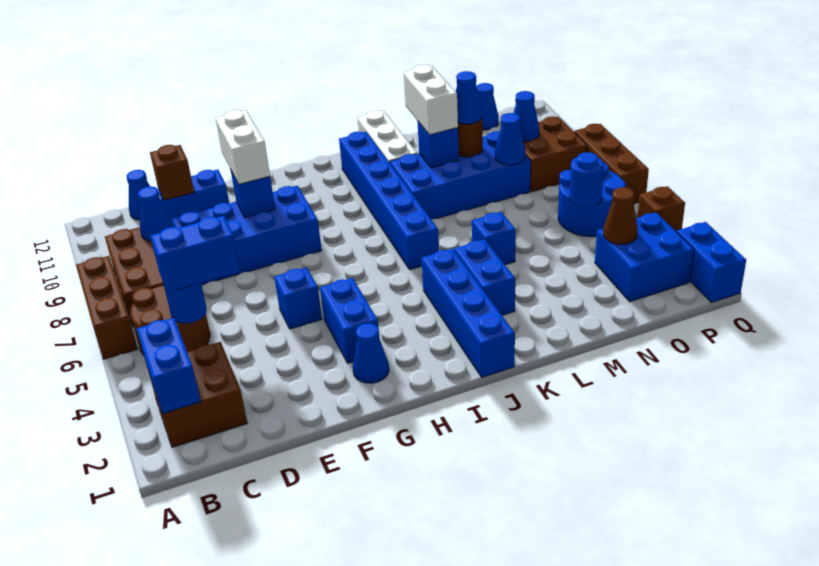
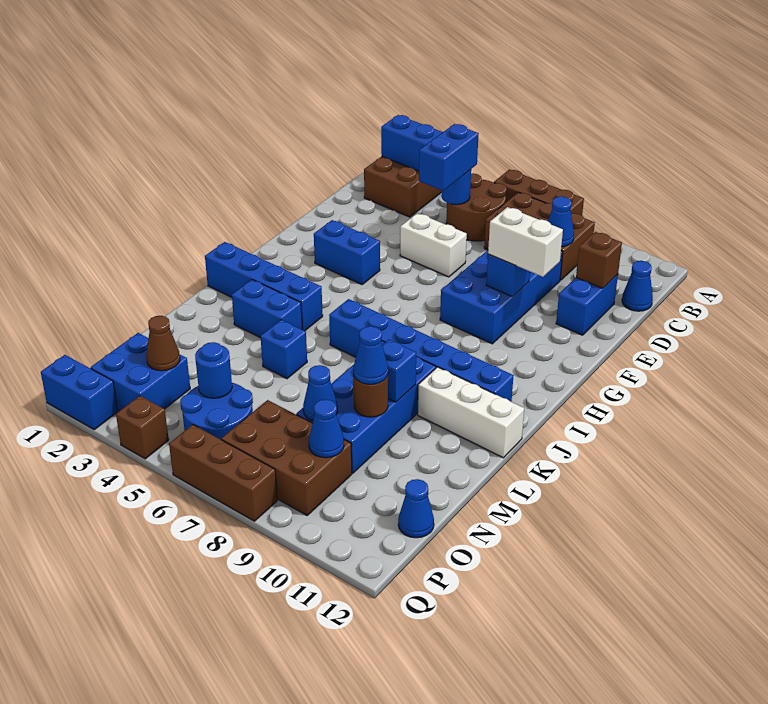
blue 1x1 brick [274,267,322,329] -> none
blue 1x1 cone [353,323,389,383] -> none
white 1x2 brick [403,65,458,135] -> white 1x2 brick moved to [400,213,467,277]
brown 2x2 brick [524,117,588,192] -> brown 2x3 brick [221,400,352,515]

